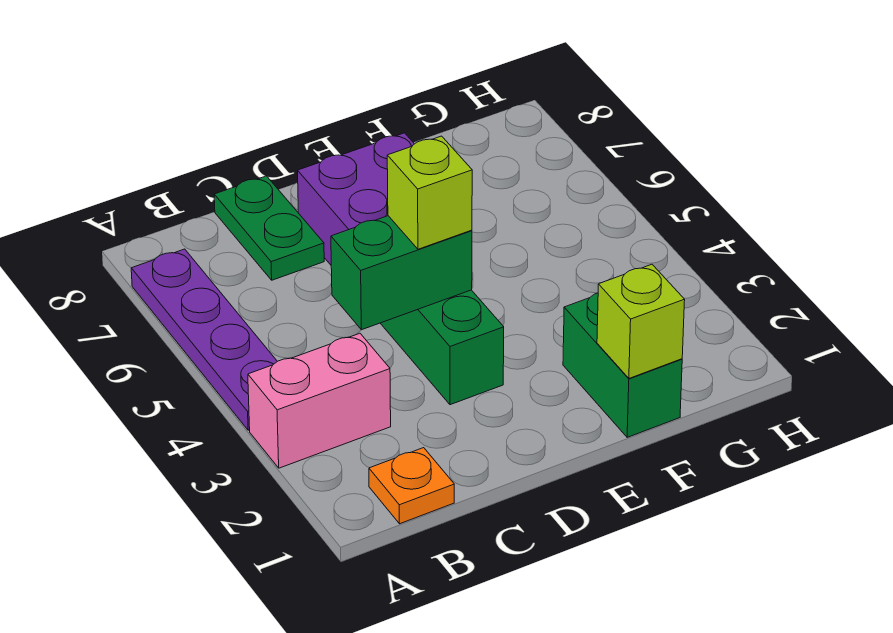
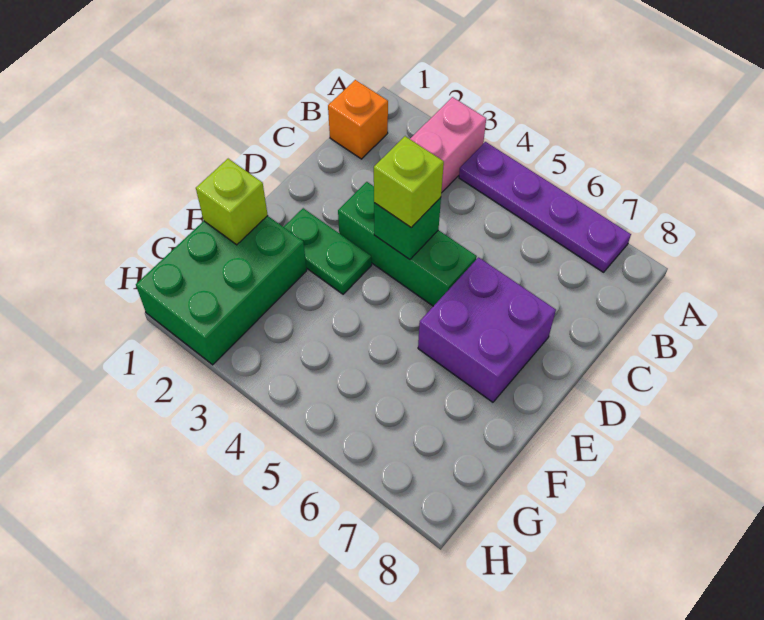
orange 1x1 plate [369,448,454,524] -> orange 1x1 brick [328,80,388,159]
green 1x2 brick [331,216,472,330] -> green 1x1 brick [374,198,441,260]
green 1x2 plate [214,176,324,280] -> green 1x2 plate moved to [284,208,372,294]
green 1x2 brick [563,293,682,437] -> green 2x3 brick [136,216,307,365]

